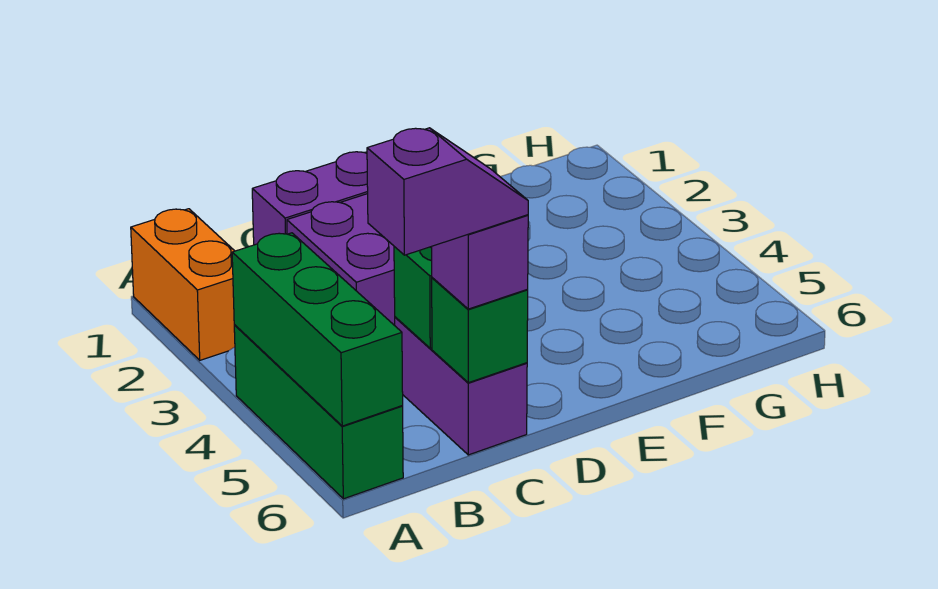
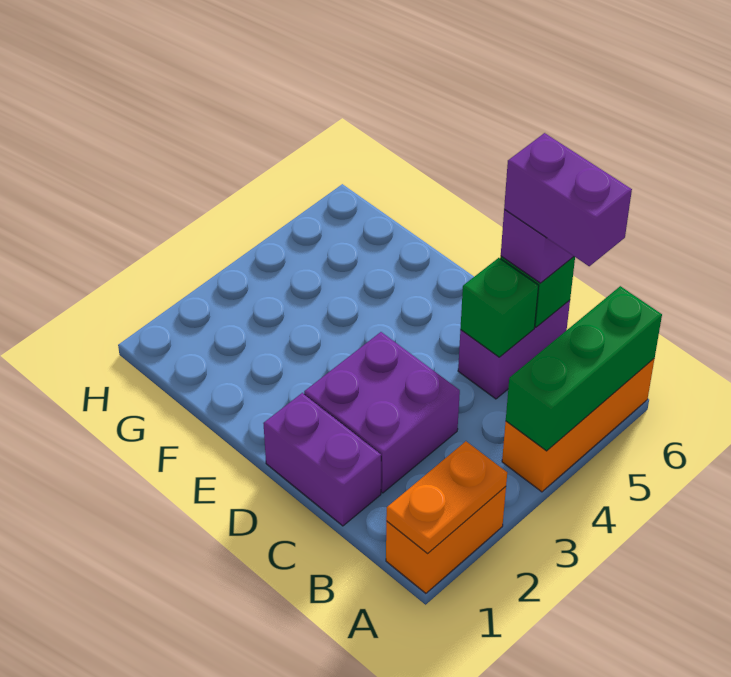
none -> orange 1x2 plate [386,441,507,553]
green 1x3 brick [234,325,403,499] -> orange 1x3 brick [502,359,654,492]
purple 1x2 slope [367,128,528,255] -> purple 1x2 brick [504,133,632,266]

